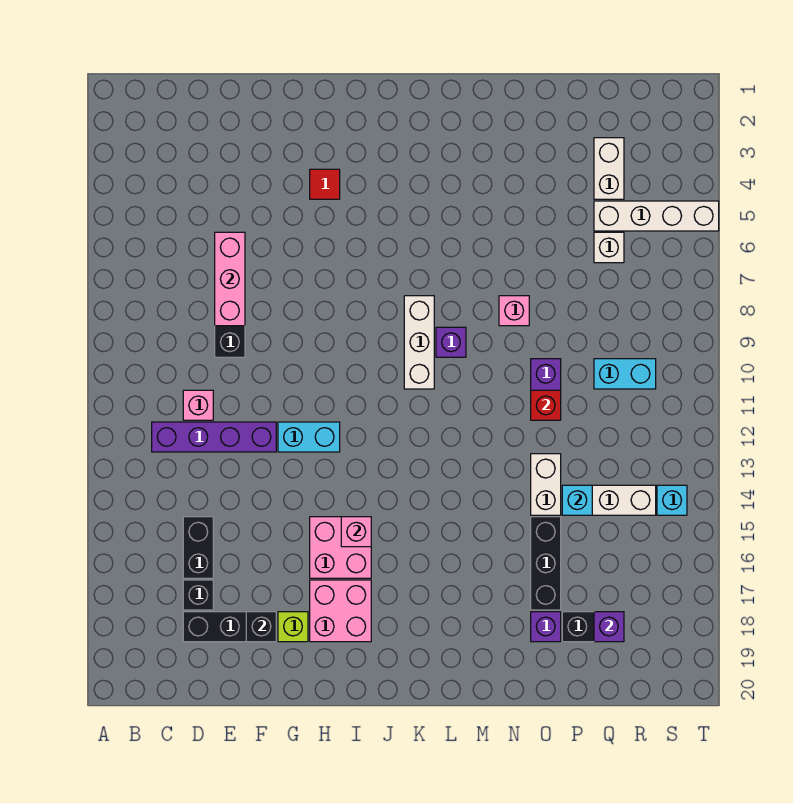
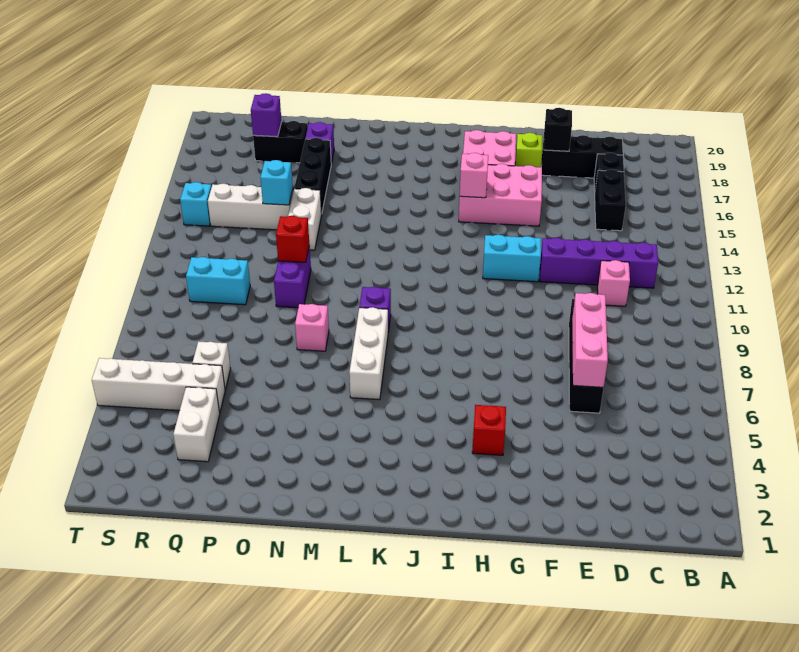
red 1x1 tile [310,169,340,199] -> red 1x1 brick [472,405,506,455]
pink 2x2 brick [310,517,371,578] -> pink 2x3 brick [459,164,542,226]
white 1x3 brick [404,296,434,389] -> white 1x3 brick moved to [349,307,388,400]

